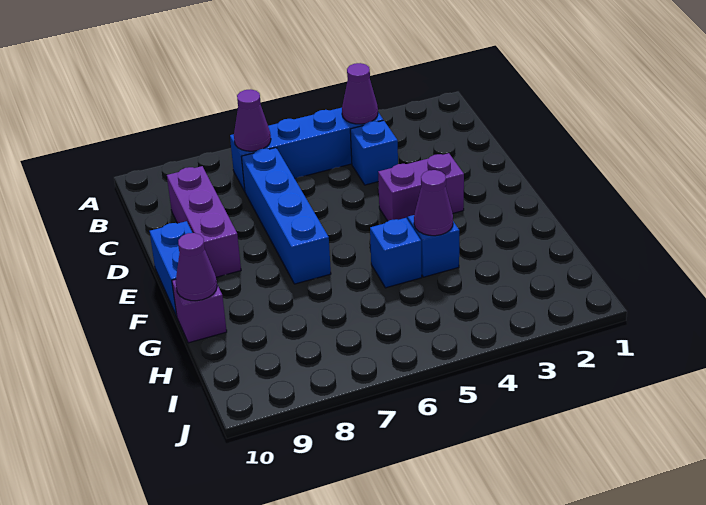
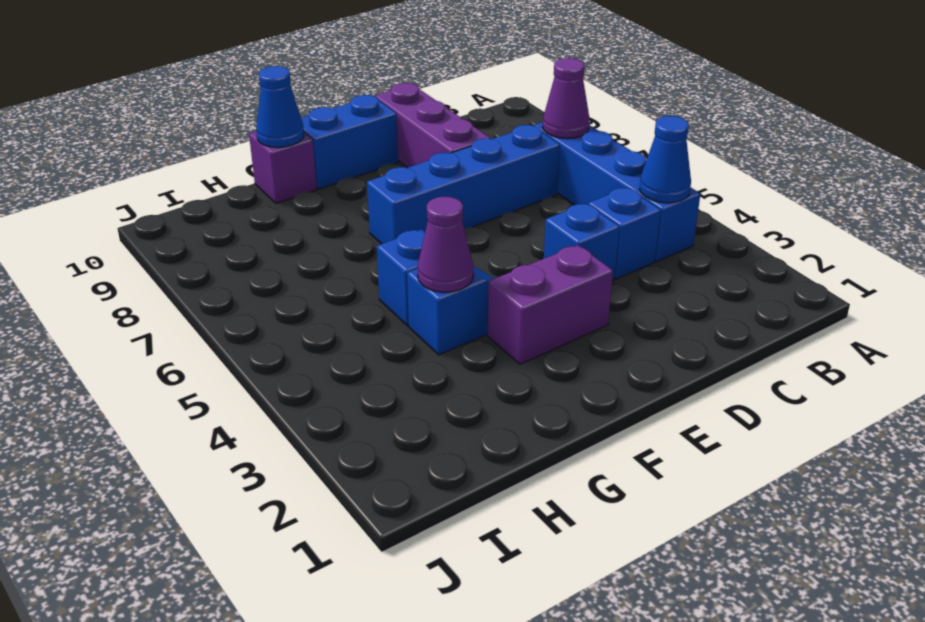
purple 1x1 cone [342,63,378,124] -> blue 1x1 cone [640,116,691,203]
purple 1x3 brick [167,166,241,277] -> purple 1x3 brick turned to [375,83,491,168]
none -> blue 1x1 brick [544,204,619,281]
purple 1x2 brick [378,153,464,221] -> purple 1x2 brick turned to [488,245,613,364]
purple 1x1 cone [176,233,217,301] -> blue 1x1 cone [256,66,304,147]

